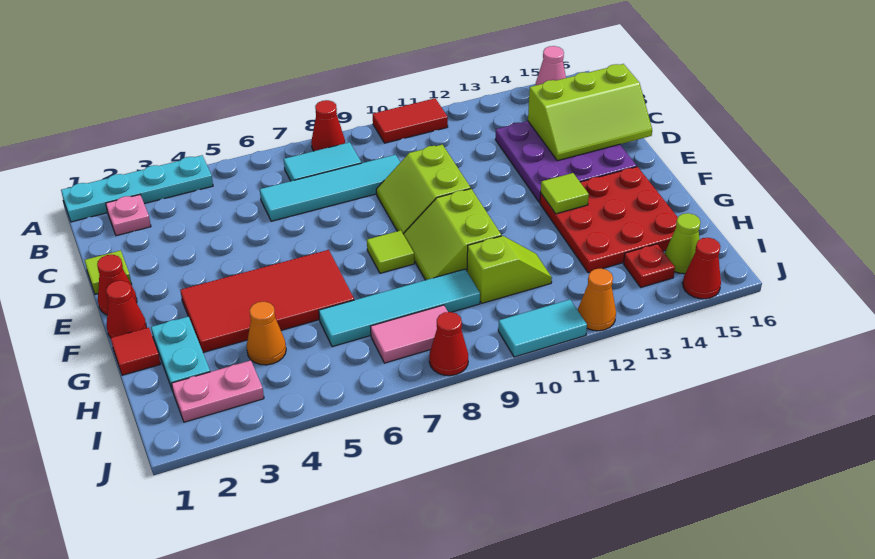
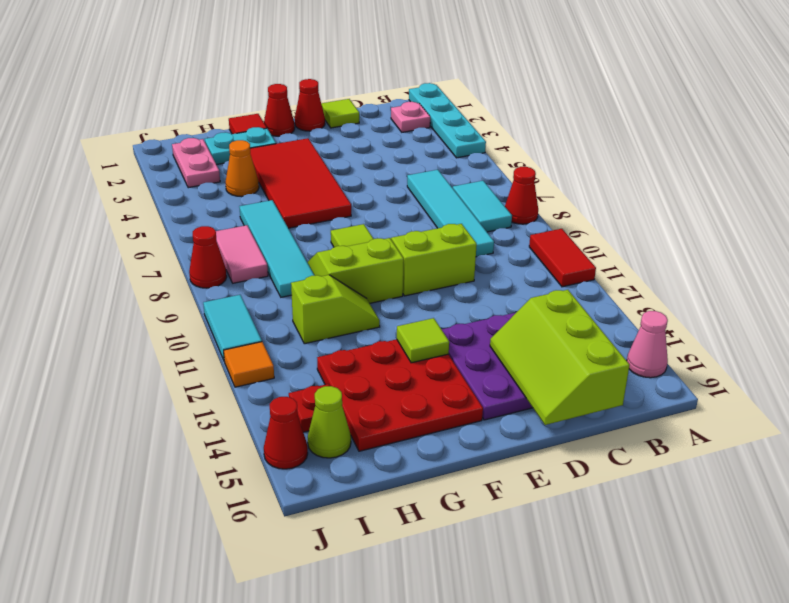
lime 1x2 slope [467,236,552,303] -> lime 1x2 slope turned to [291,275,380,344]
orange 1x1 cone [578,268,616,331] -> orange 1x1 tile [224,342,274,387]

